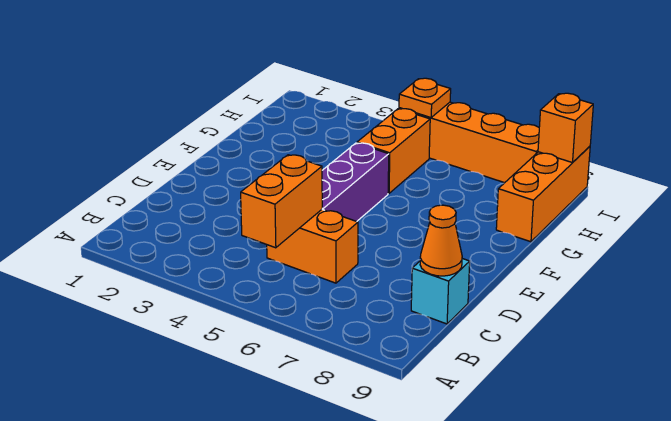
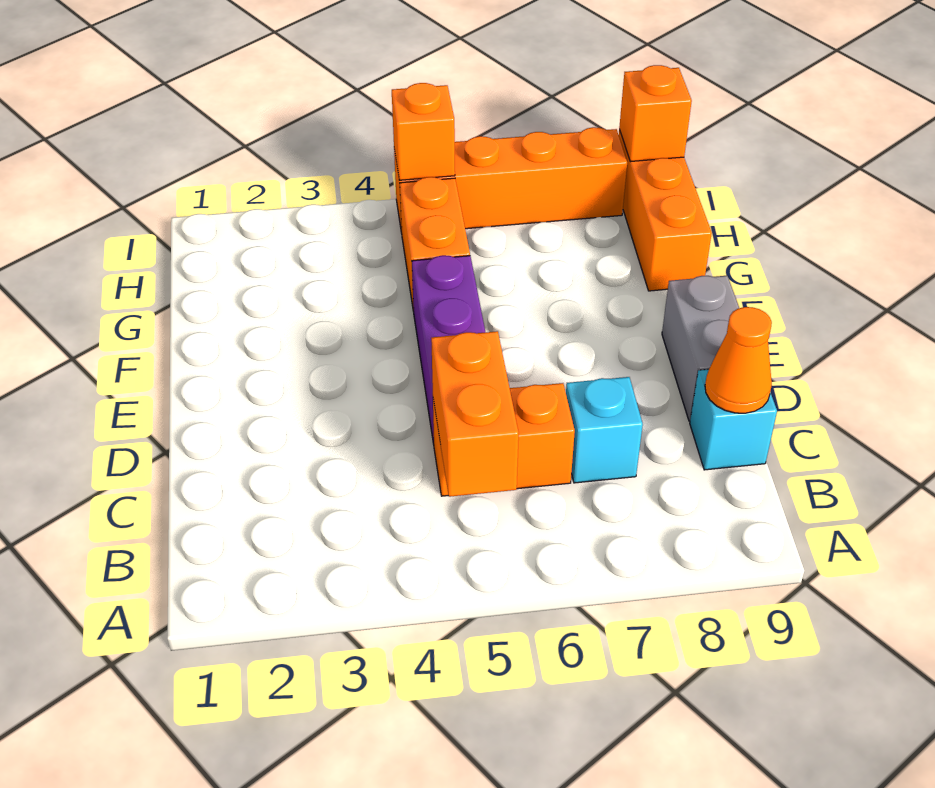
none -> cyan 1x1 brick [566,377,643,483]
none -> grey 1x2 brick [662,276,739,421]
orange 1x1 plate [399,78,451,117] -> orange 1x1 brick [392,83,455,180]

